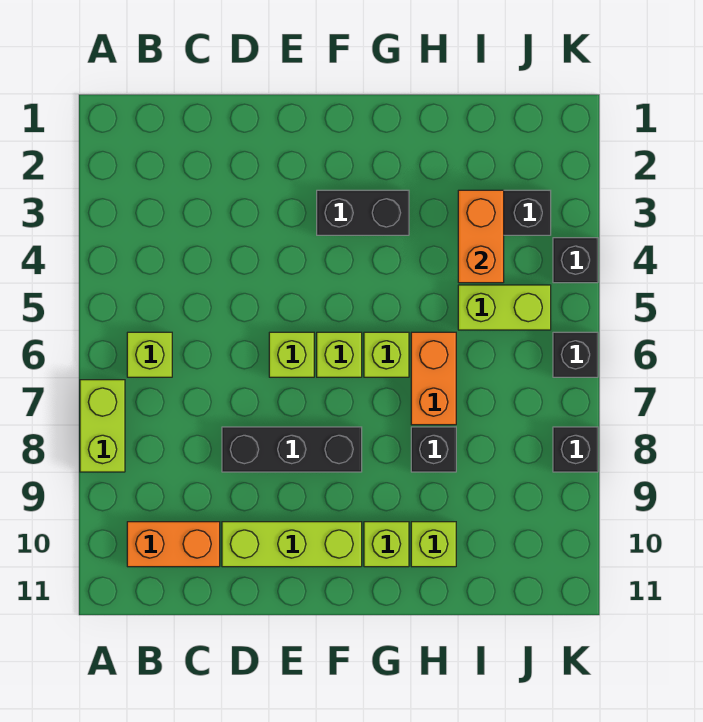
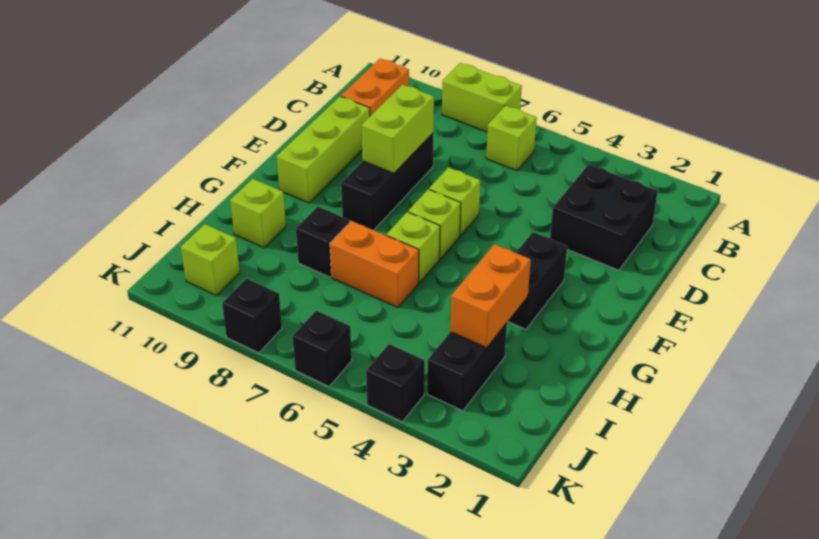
none -> black 2x2 brick [550,164,658,270]
lime 1x1 brick [364,522,409,567] -> lime 1x1 brick moved to [181,224,240,296]
orange 1x2 brick [458,190,504,283] -> orange 1x2 brick turned to [450,244,531,348]
lime 1x2 brick [458,285,551,330] -> lime 1x2 brick moved to [362,84,434,173]

